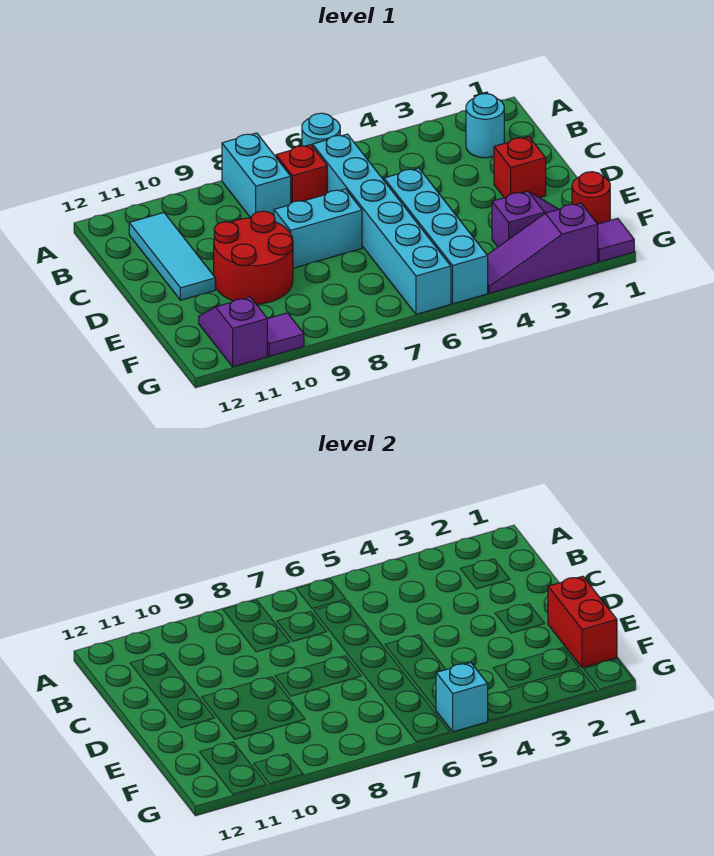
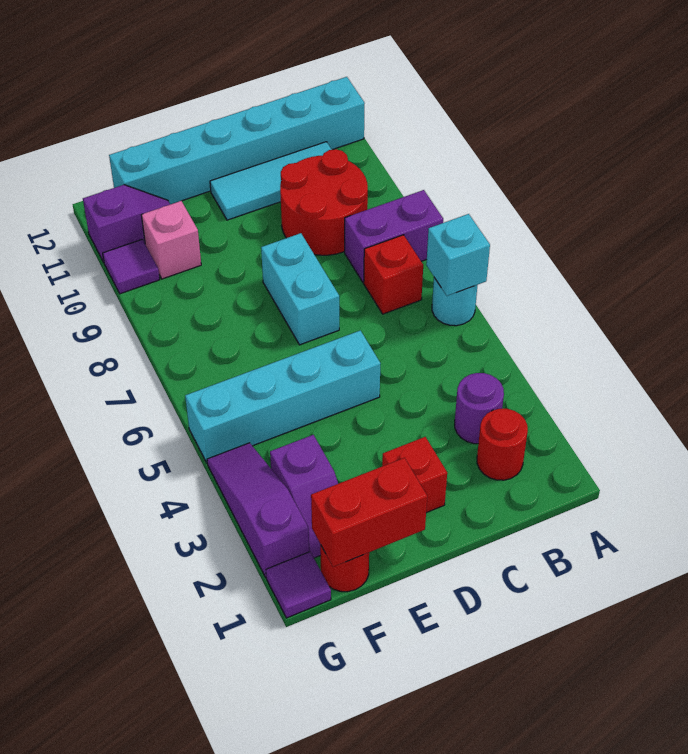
cyan 1x2 brick [222,133,291,218] -> purple 1x2 brick [345,190,443,282]
cyan 1x1 round brick [466,94,504,158] -> red 1x1 round brick [477,409,528,480]
none -> purple 1x1 round brick [455,373,504,444]
cyan 1x6 brick [313,134,451,314] -> cyan 1x6 brick moved to [109,77,365,204]
red 2x2 round brick [214,211,293,304] -> red 2x2 round brick moved to [280,149,368,255]
none -> pink 1x1 brick [141,201,201,279]
cyan 1x1 brick [436,663,488,732] -> cyan 1x1 brick moved to [426,214,490,296]

